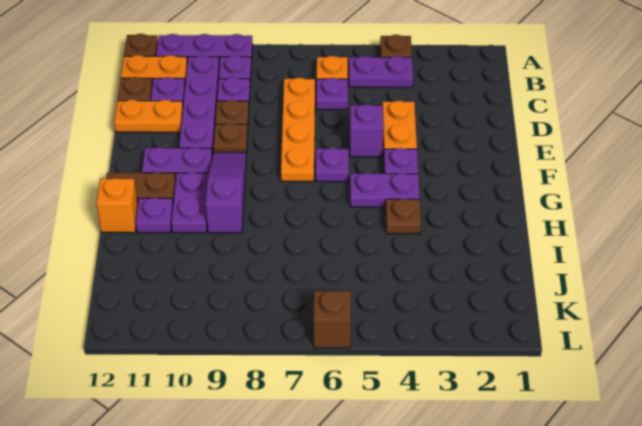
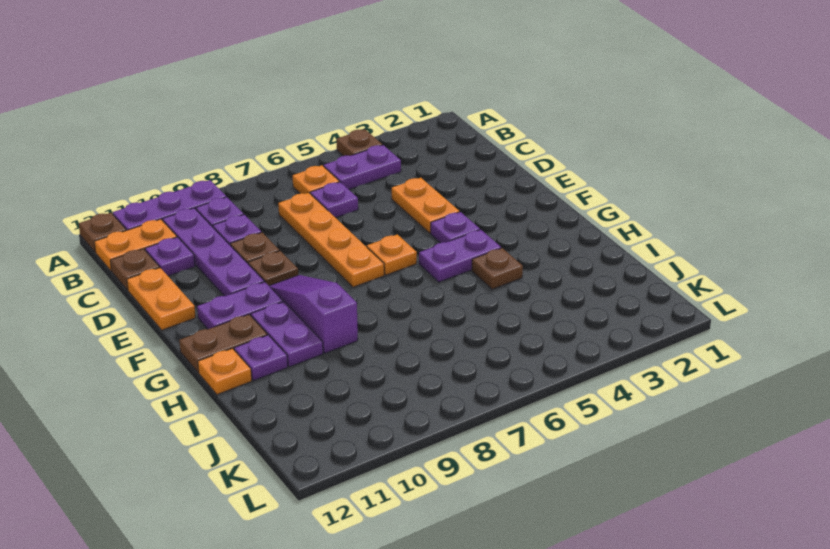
orange 1x2 plate [114,100,183,132] -> orange 1x2 plate turned to [127,268,195,330]
purple 1x1 brick [350,104,384,157] -> none
purple 1x1 plate [316,148,349,182] -> orange 1x1 plate [367,234,417,275]
orange 1x1 brick [96,178,138,233] -> orange 1x1 plate [198,348,252,394]
brown 1x1 brick [314,291,351,348] -> none

